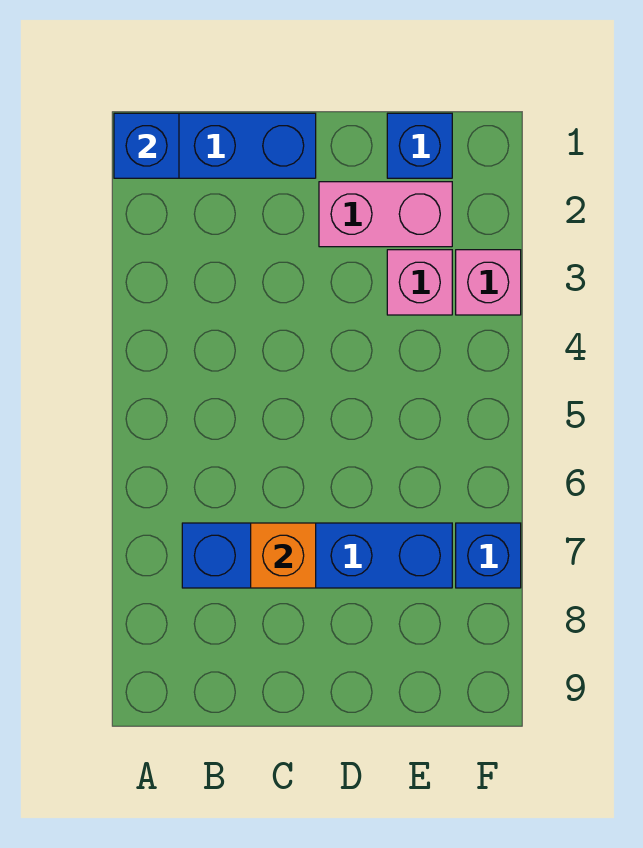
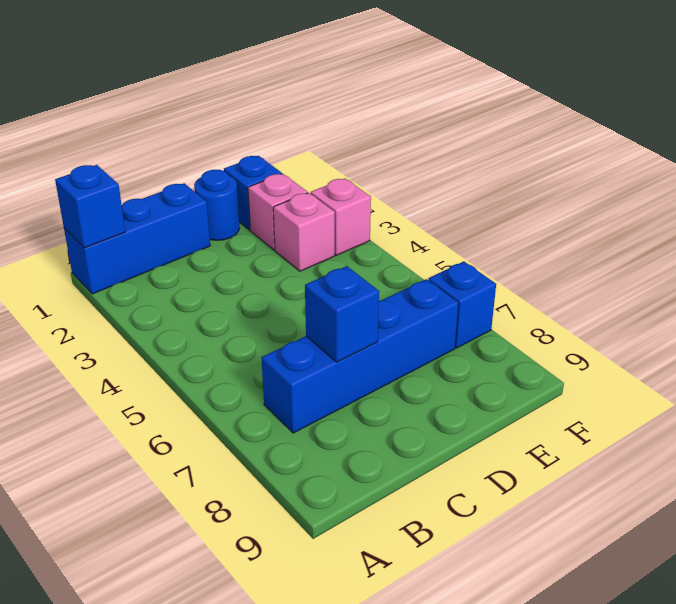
orange 1x1 brick [251,523,316,588] -> blue 1x1 brick [305,266,379,362]
none -> blue 1x1 round brick [194,170,240,240]
pink 1x2 brick [319,182,452,247] -> pink 1x1 brick [248,174,308,250]

